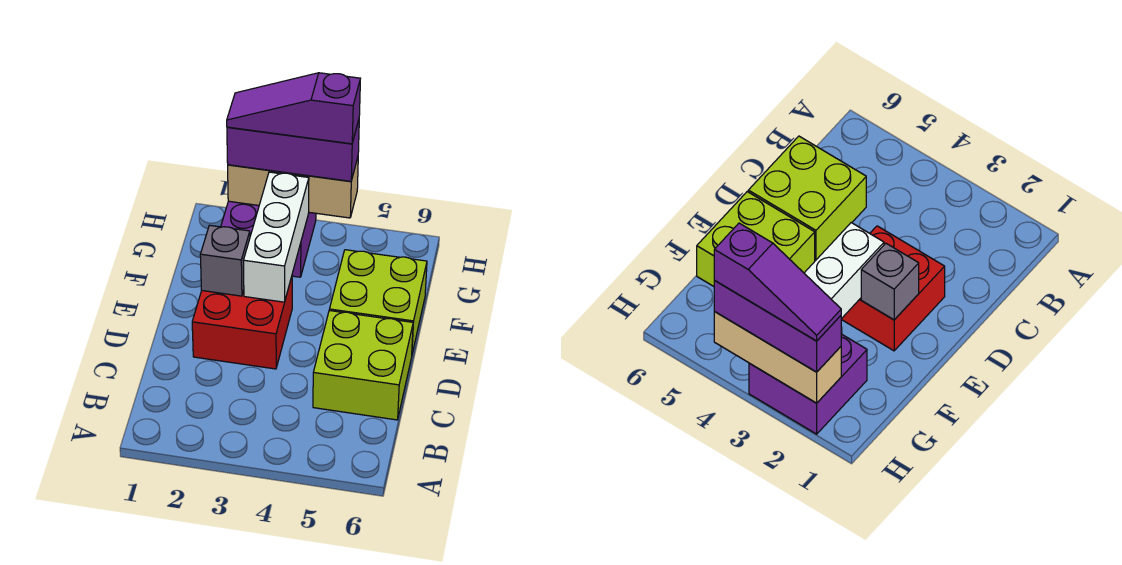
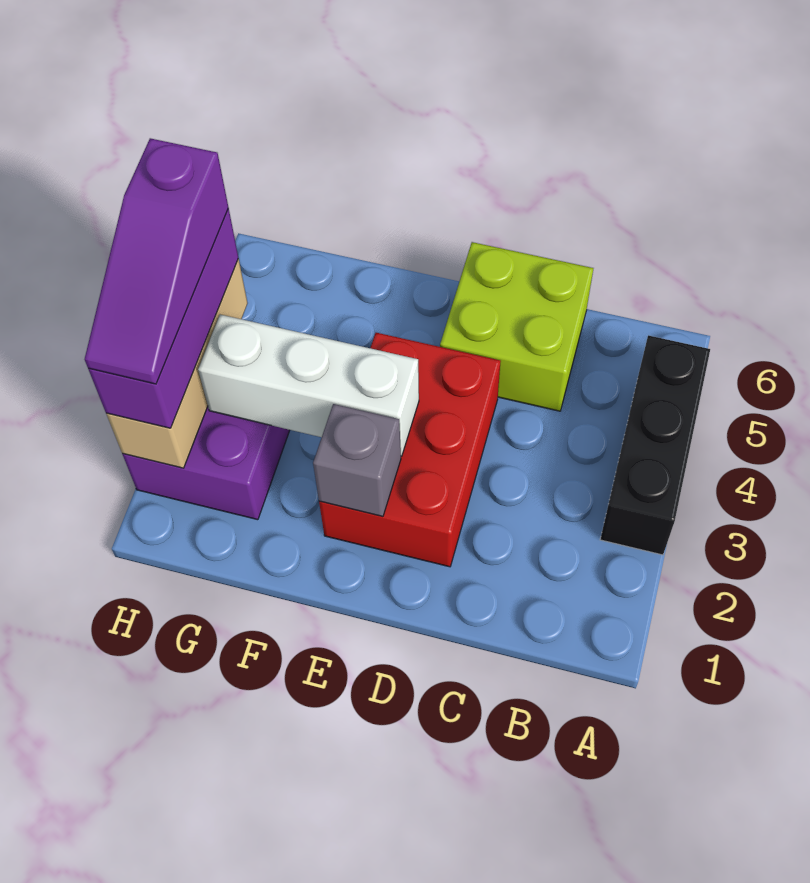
none -> black 1x3 brick [600,335,710,555]
red 2x2 brick [192,277,292,369] -> red 2x3 brick [319,333,501,567]
lime 2x2 brick [329,250,427,353] -> none

